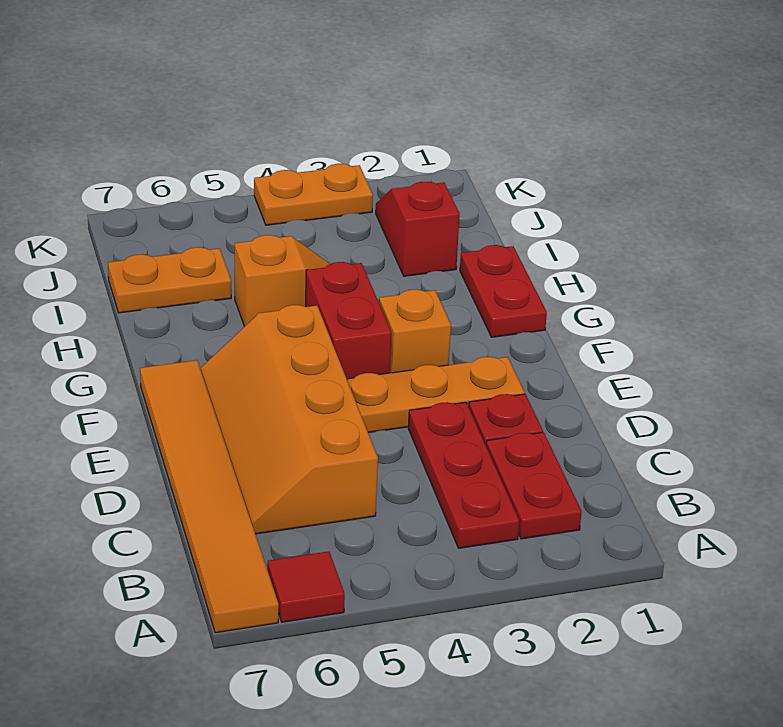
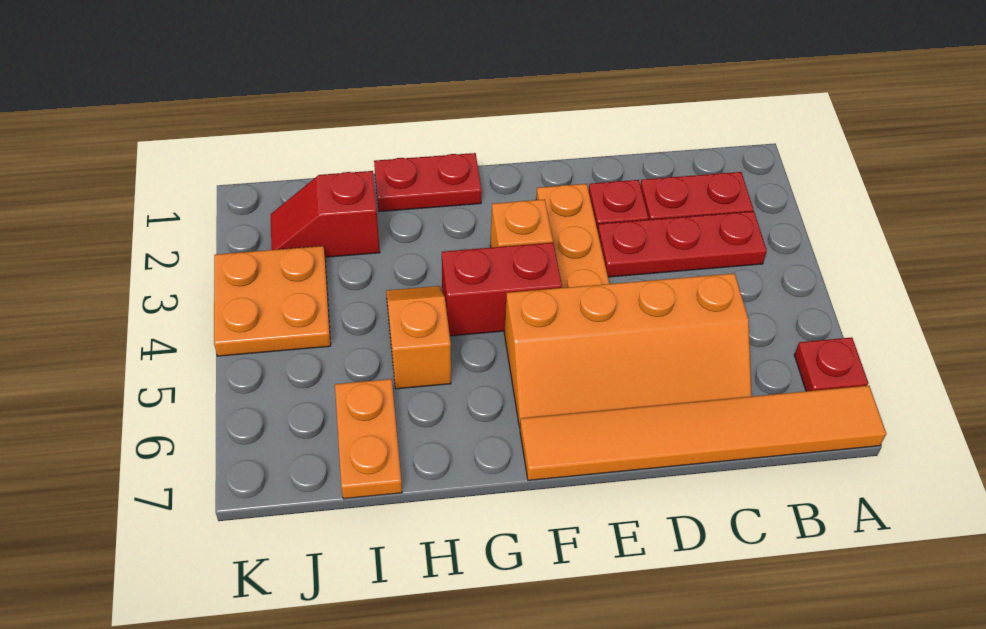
red 1x1 tile [267,551,345,622] -> red 1x1 plate [794,337,868,391]
orange 1x2 plate [254,164,373,225] -> orange 2x2 plate [214,246,331,356]

